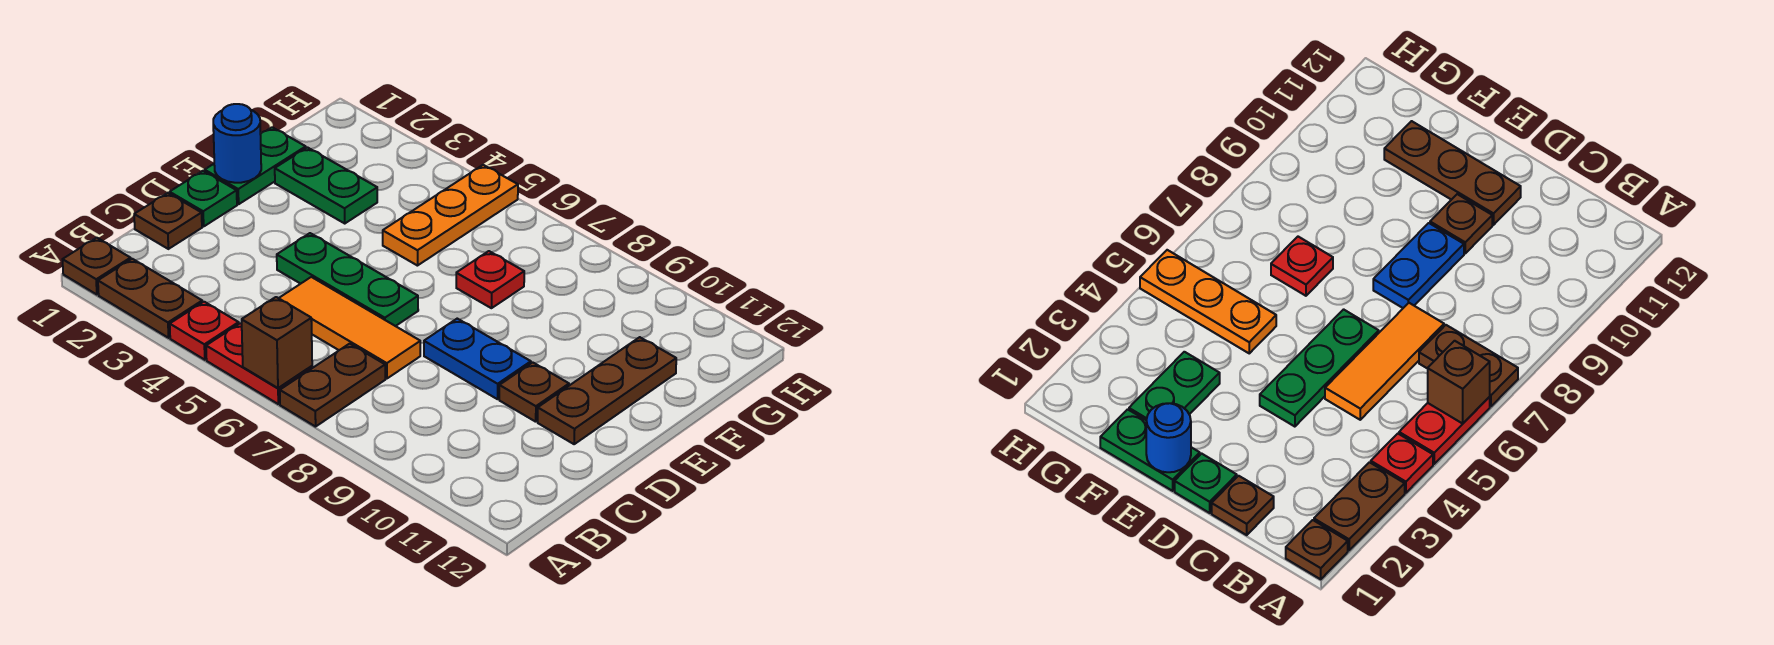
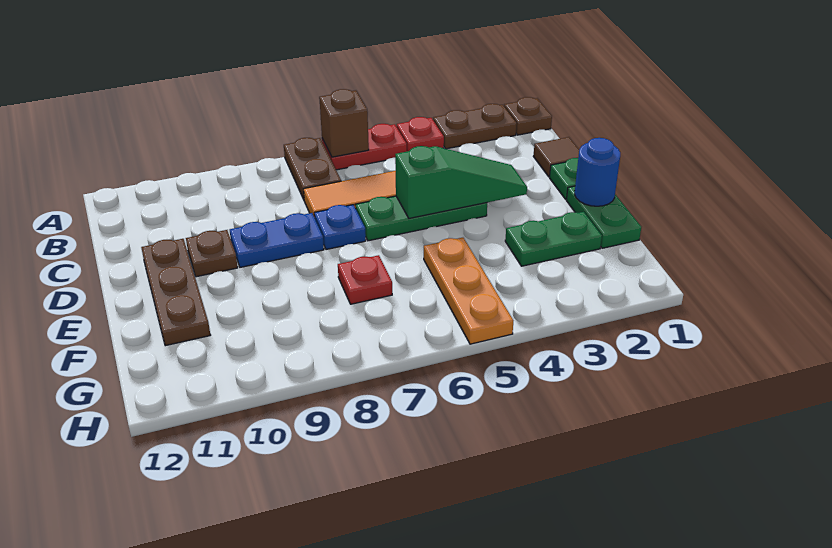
brown 1x1 plate [134,193,202,249] -> brown 1x1 tile [533,137,579,177]
none -> green 1x3 slope [395,146,527,218]
none -> blue 1x1 plate [314,205,366,250]

